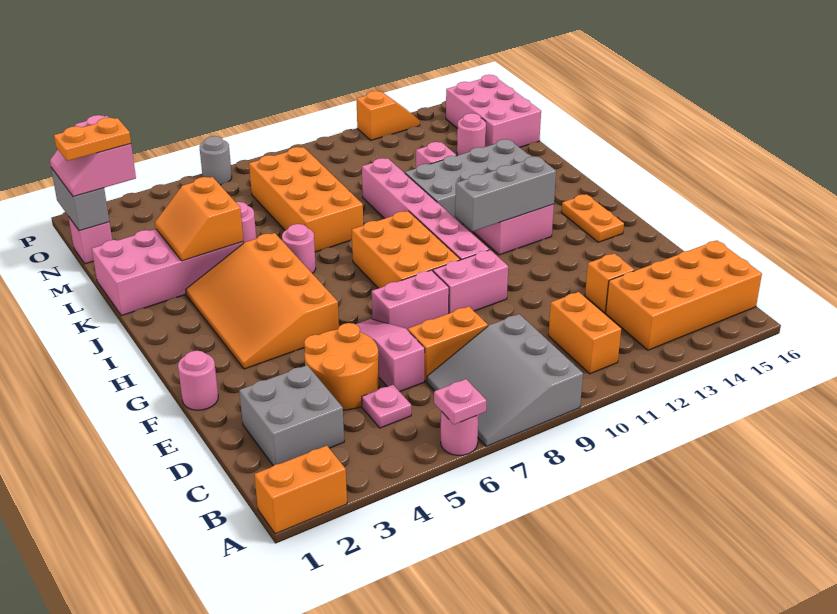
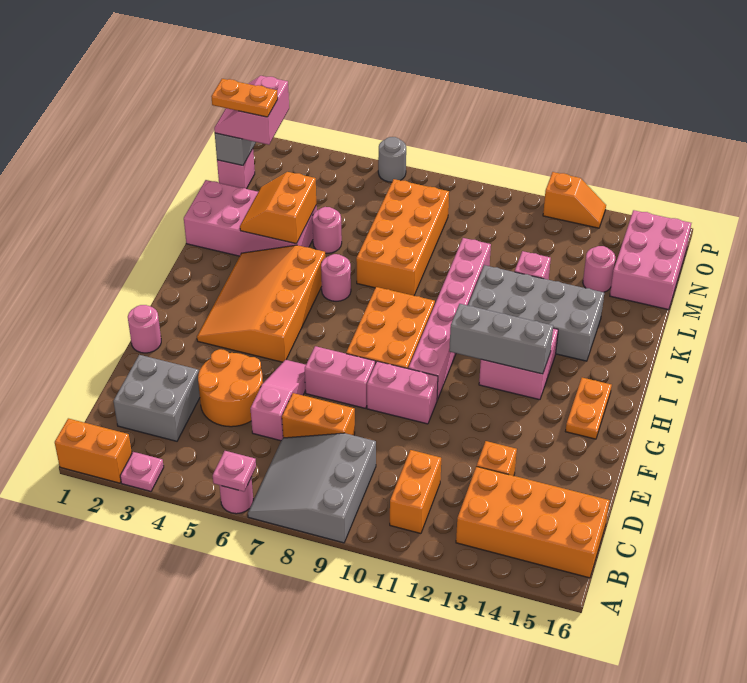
pink 1x1 plate [362,385,411,428] -> pink 1x1 plate moved to [120,452,164,491]

